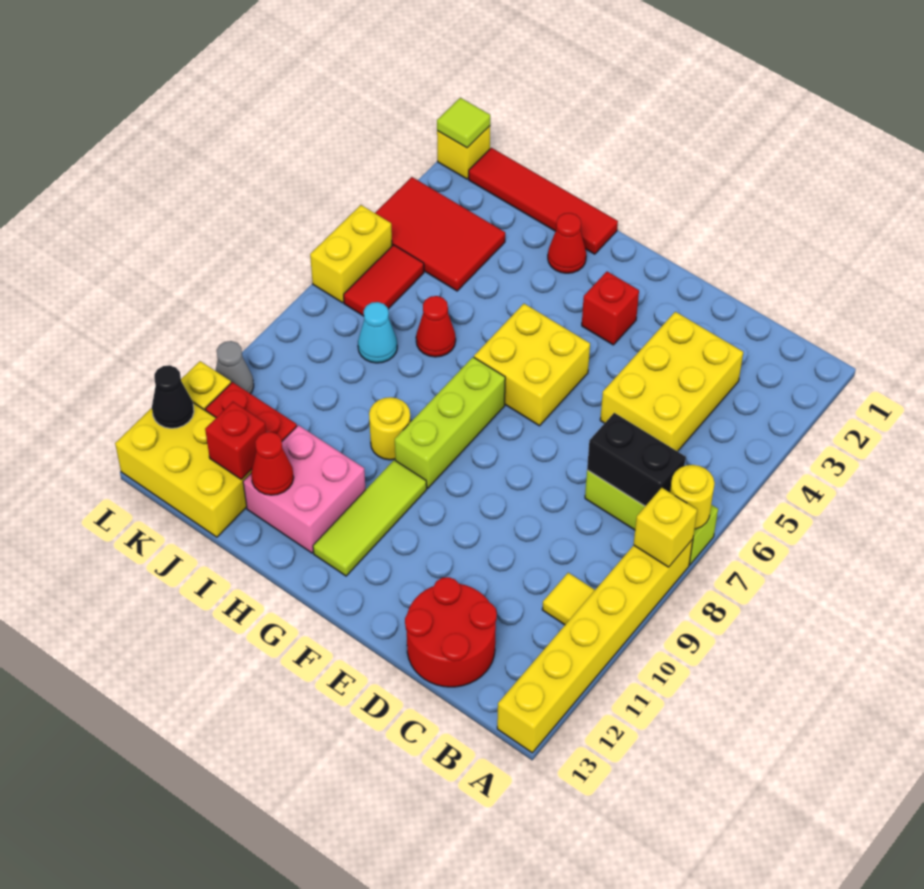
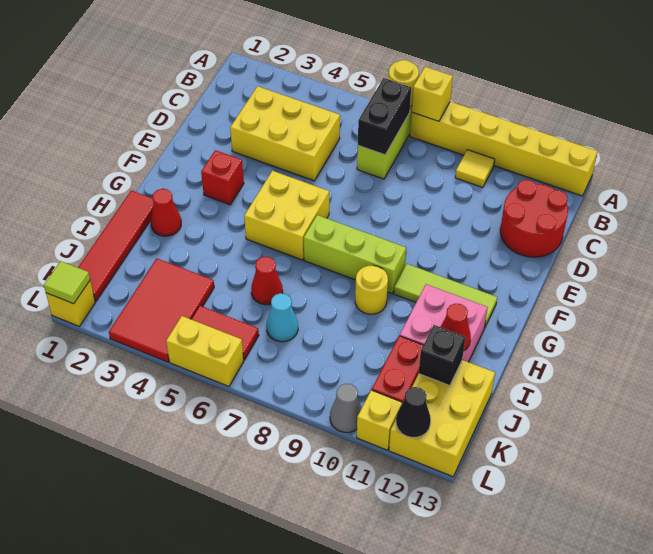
red 1x1 brick [205,402,266,480] -> black 1x1 brick [419,325,465,386]

